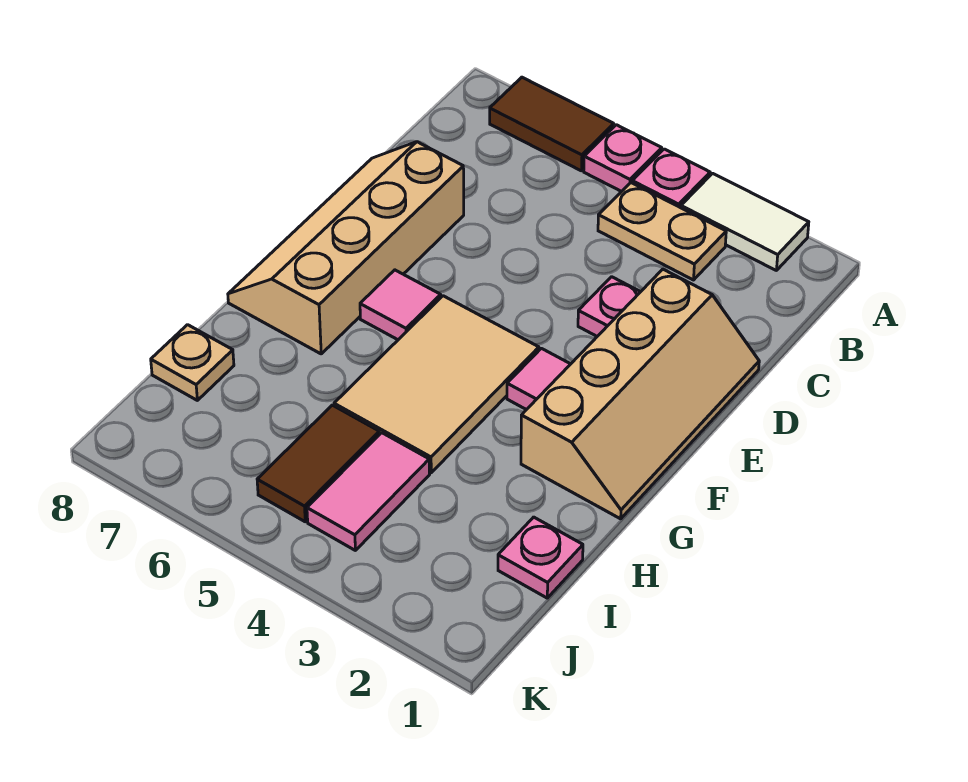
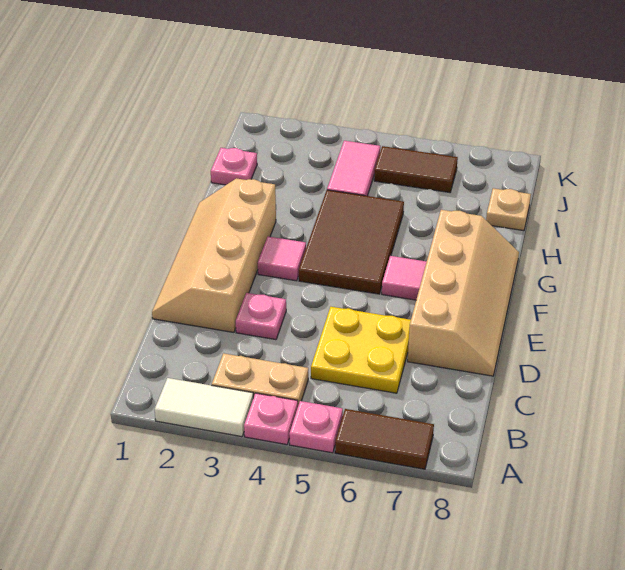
none -> yellow 2x2 plate [311,307,411,393]
tan 2x3 tile [334,296,539,473] -> brown 2x3 tile [299,190,404,294]
brown 1x2 tile [257,405,379,522] -> brown 1x2 tile turned to [374,146,458,192]

